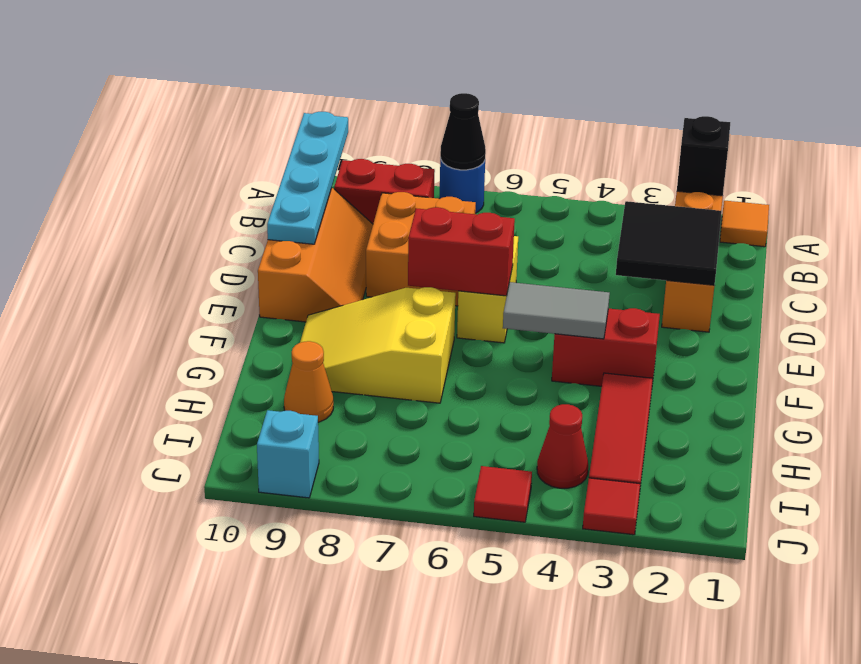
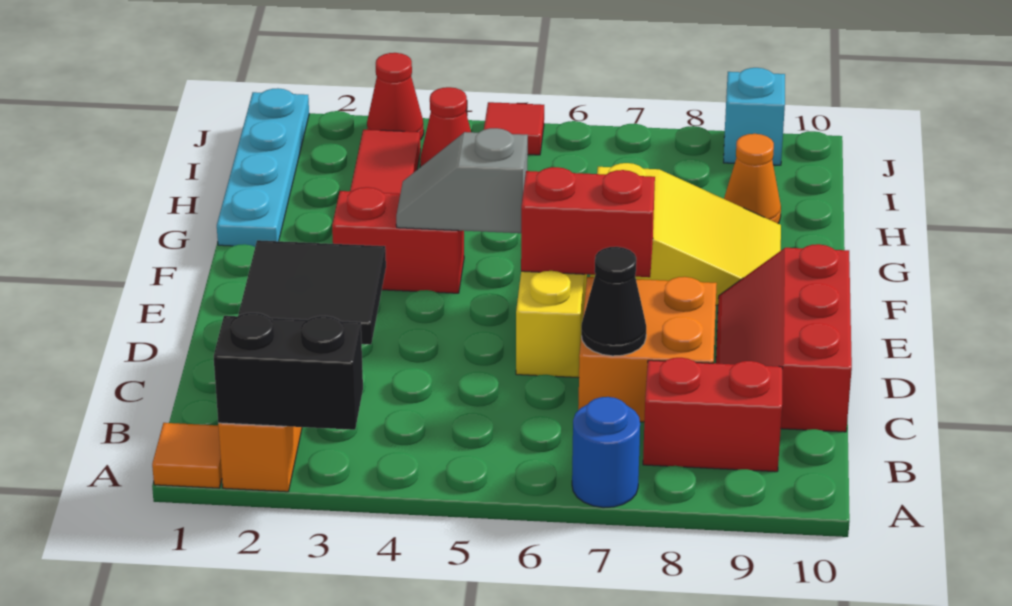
black 1x1 brick [677,116,730,196] -> black 1x2 brick [214,313,363,430]
black 1x1 cone [440,93,486,170] -> black 1x1 cone moved to [581,247,646,356]
cyan 1x4 plate [267,112,348,244] -> cyan 1x4 plate moved to [217,88,309,247]
orange 2x3 slope [258,188,373,322] -> red 2x3 slope [716,244,852,432]
grey 1x2 tile [503,282,610,339] -> grey 1x2 slope [396,128,528,233]
red 1x1 tile [583,478,640,535] -> red 1x1 cone [367,53,424,140]

